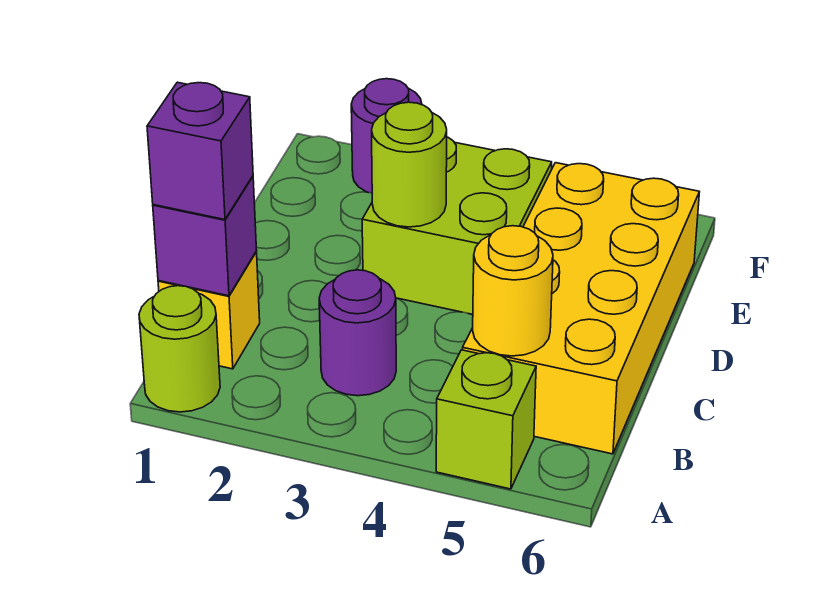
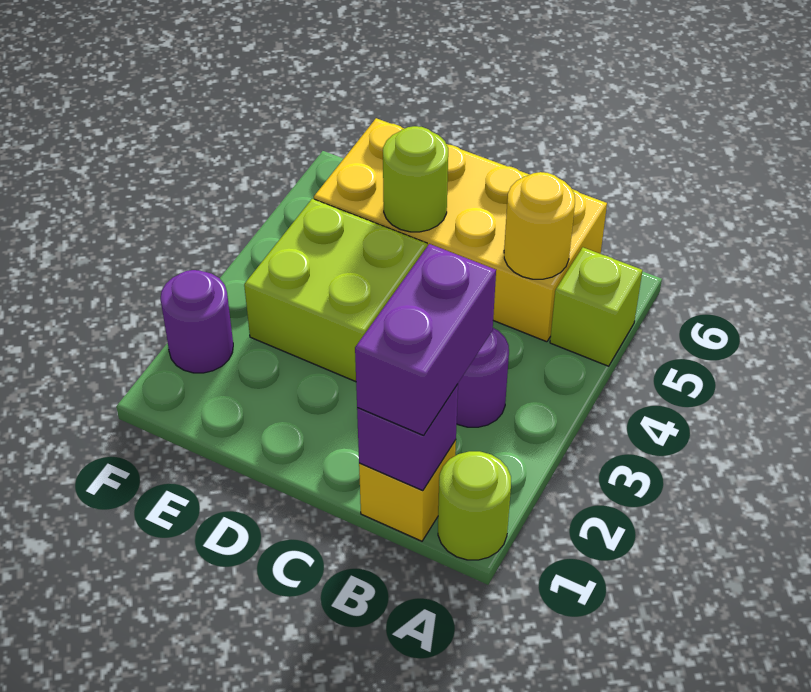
purple 1x1 brick [147,82,253,220] -> purple 1x2 brick [355,244,496,435]
lime 1x1 round brick [372,102,447,227] -> lime 1x1 round brick moved to [383,126,448,232]

